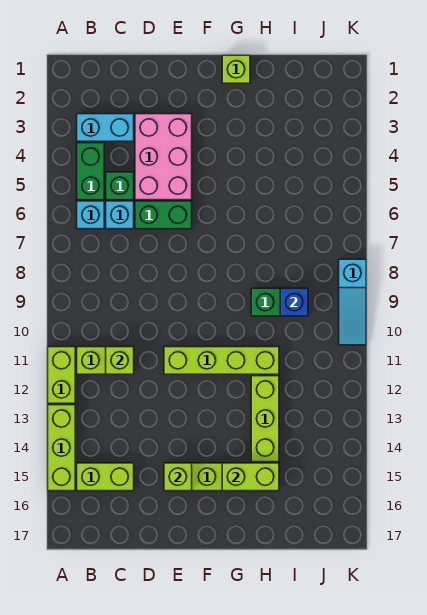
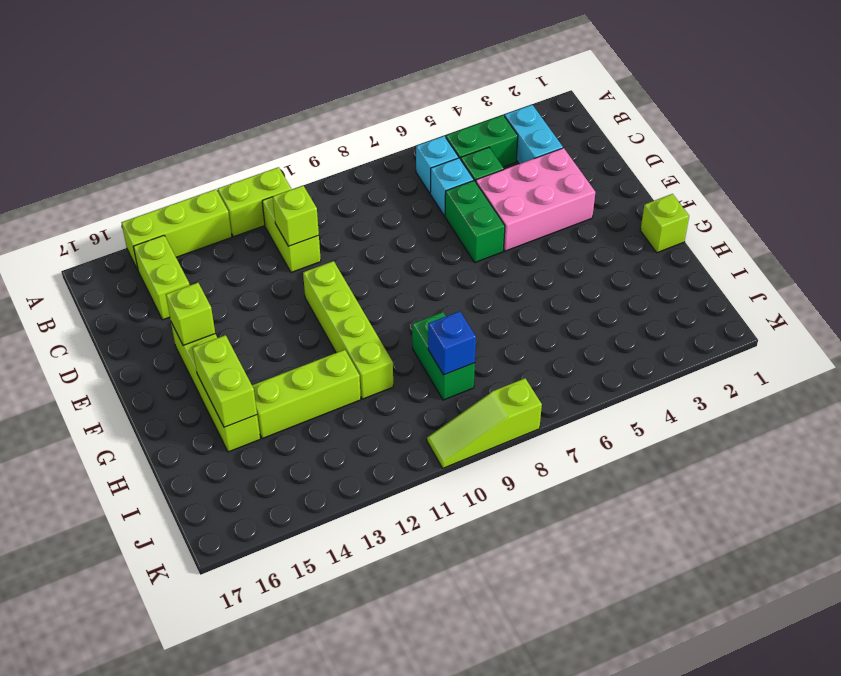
cyan 1x3 slope [339,259,366,345] -> lime 1x3 slope [427,378,542,468]

